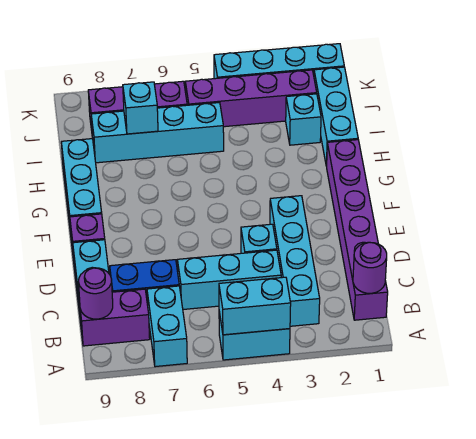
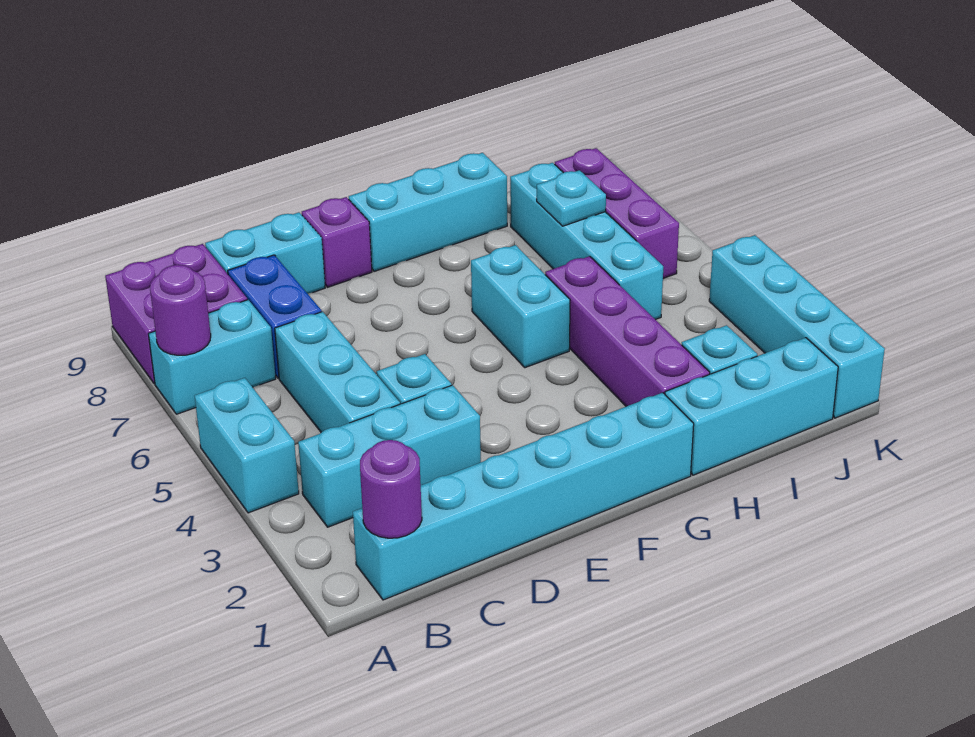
cyan 1x2 brick [219,277,291,335] -> cyan 1x2 brick moved to [471,245,570,368]
purple 1x6 brick [327,140,388,320] -> cyan 1x6 brick [353,393,694,600]
cyan 1x4 brick [270,196,320,326] -> cyan 1x3 brick [298,385,481,527]
purple 1x2 brick [79,289,150,346] -> purple 2x2 brick [105,244,247,384]
purple 1x1 round brick [79,268,113,319] -> purple 1x1 round brick moved to [150,265,211,355]
cyan 1x1 brick [123,82,158,134] -> cyan 1x1 plate [537,170,606,226]
purple 1x4 brick [185,70,317,127] -> purple 1x4 brick moved to [545,256,710,406]

